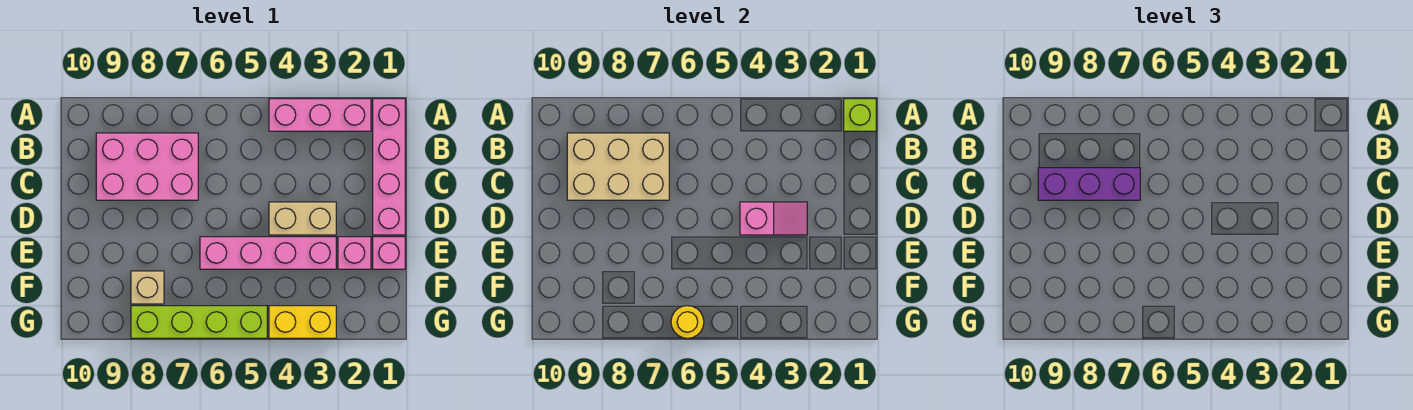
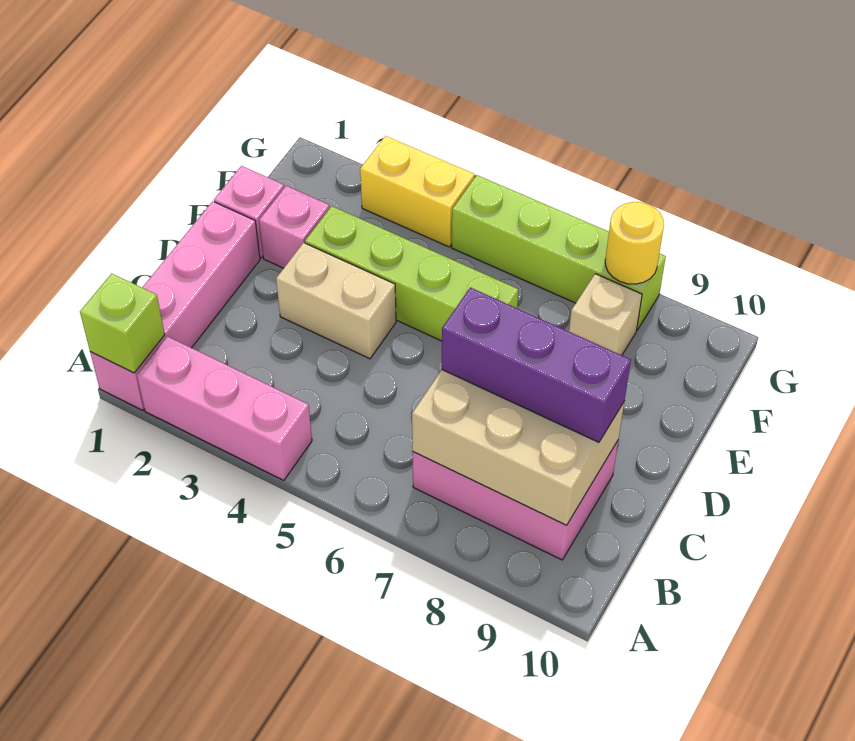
pink 1x2 slope [740,202,807,235] -> none
pink 1x4 brick [200,237,336,269] -> lime 1x4 brick [305,206,518,341]
yellow 1x1 round brick [671,306,704,338] -> yellow 1x1 round brick moved to [605,202,664,284]

